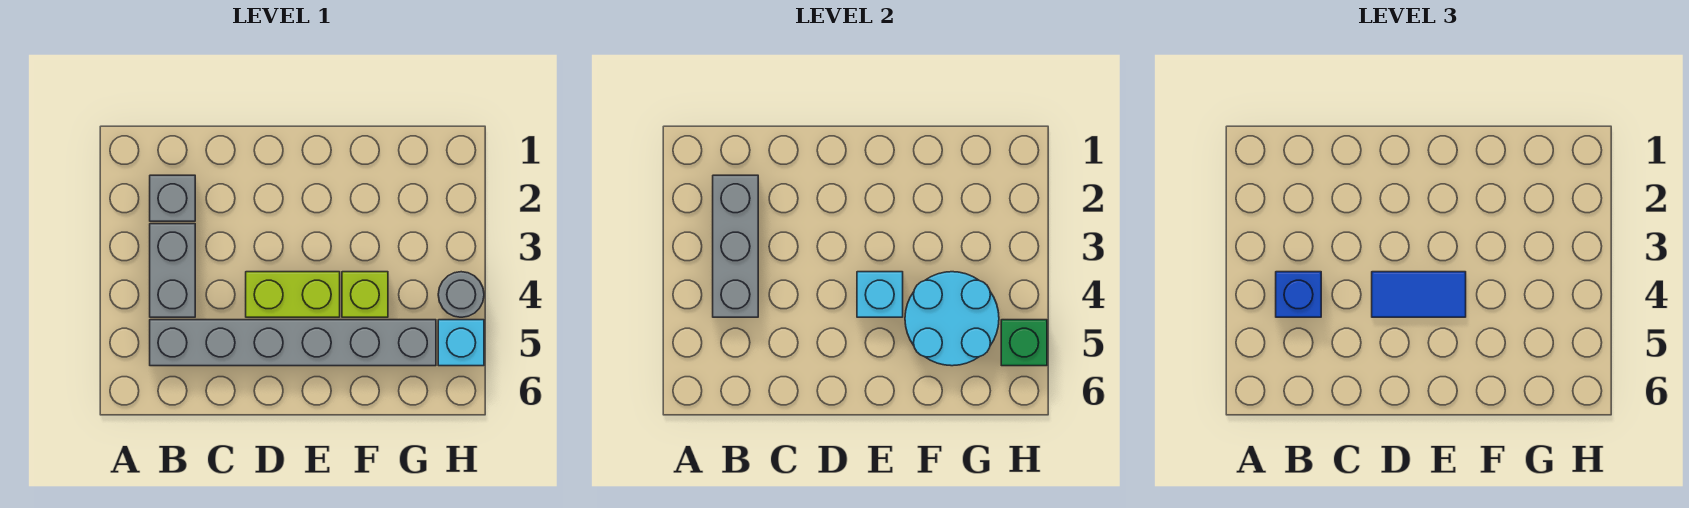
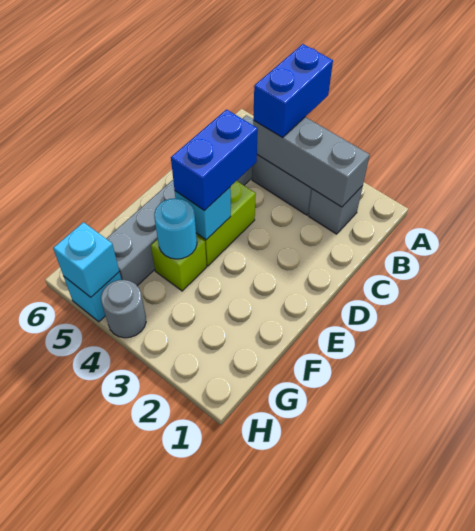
blue 1x1 brick [1276,272,1321,317] -> blue 1x2 brick [253,44,333,138]
blue 1x2 tile [1372,272,1466,317] -> blue 1x2 brick [171,110,258,211]
cyan 2x2 round brick [905,272,999,366] -> cyan 1x1 round brick [154,198,197,259]
green 1x1 brick [1001,320,1047,366] -> cyan 1x1 brick [53,222,119,297]

